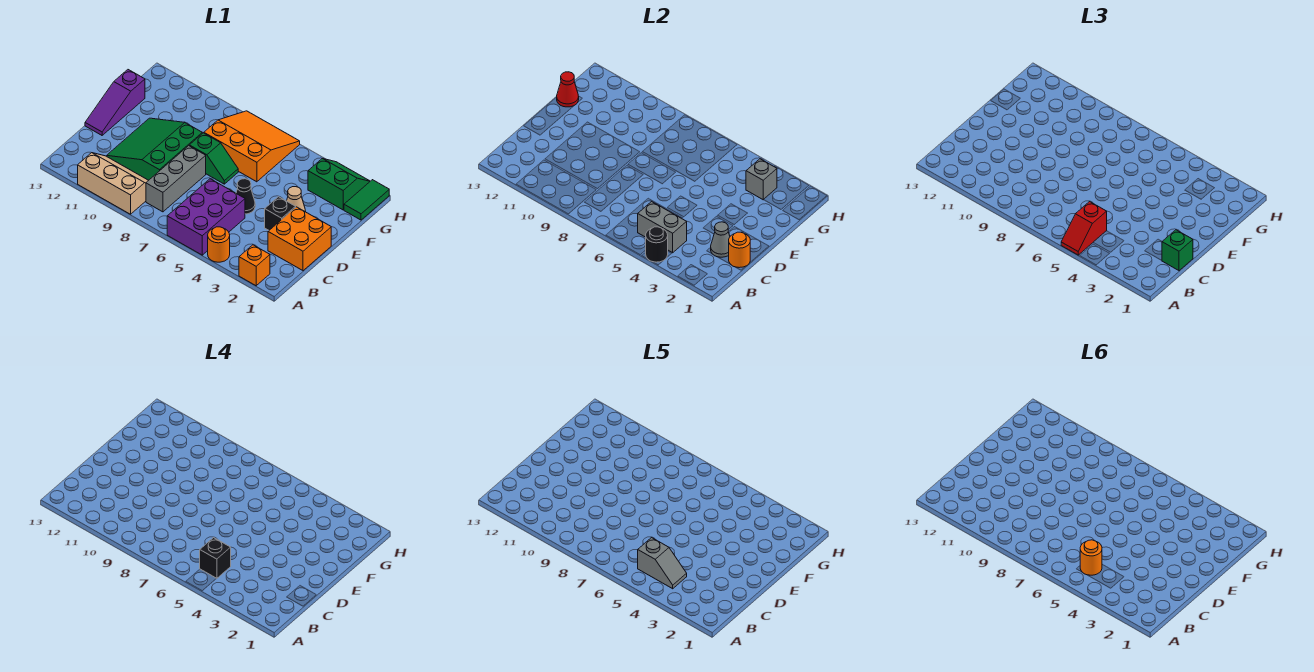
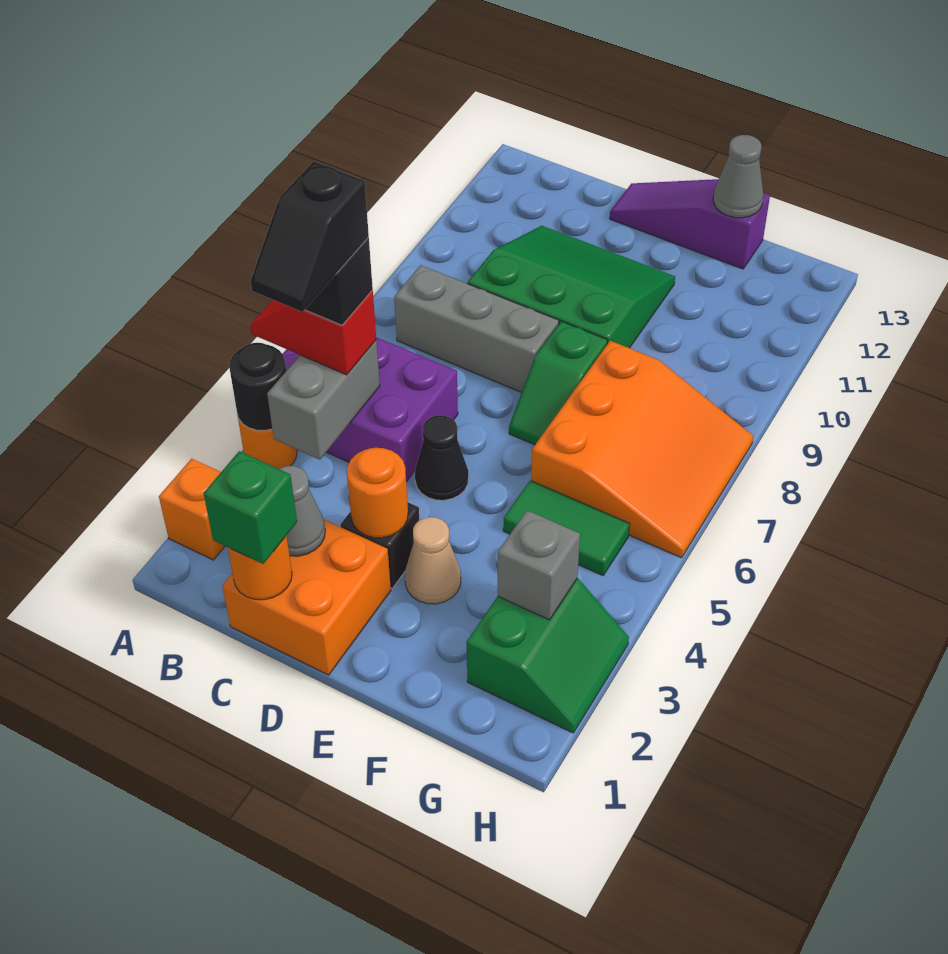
tan 2x3 slope [78,153,149,214] -> none
grey 1x2 slope [638,537,687,589] -> black 1x2 slope [251,161,369,312]
orange 1x1 round brick [1080,540,1102,575] -> orange 1x1 round brick moved to [347,448,408,538]
red 1x1 cone [557,72,579,107] -> grey 1x1 cone [713,135,763,218]
green 1x2 tile [344,180,389,220] -> green 1x2 tile moved to [503,481,630,575]

